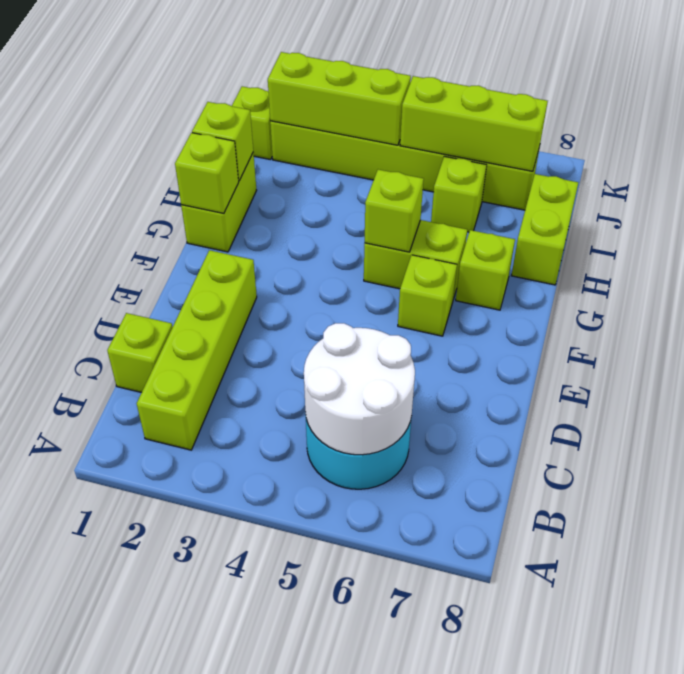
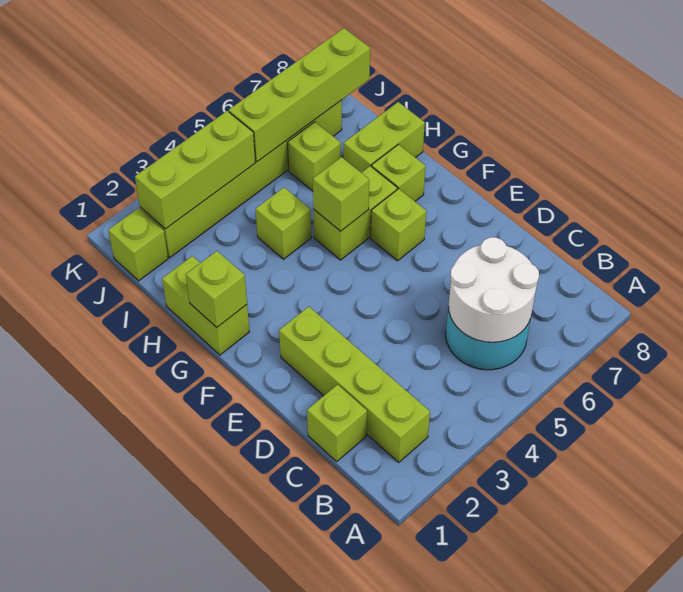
lime 1x1 brick [192,102,253,181] -> lime 1x1 brick moved to [256,187,311,259]
lime 1x2 brick [511,174,578,285] -> lime 1x2 brick turned to [344,102,425,173]
lime 1x3 brick [400,76,548,171] -> lime 1x4 brick [229,28,370,162]

